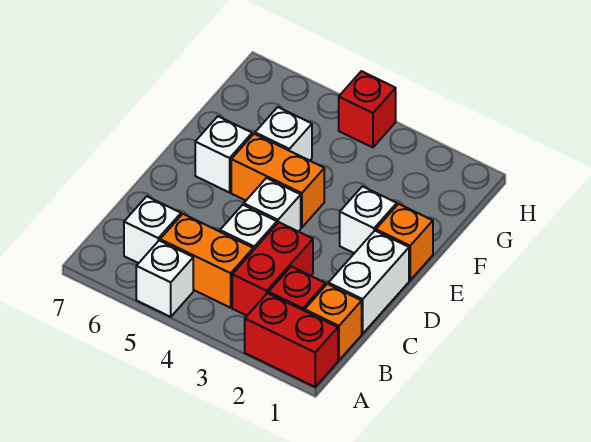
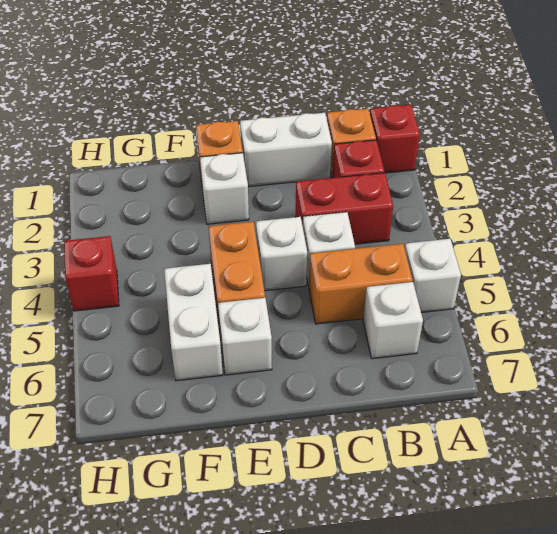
red 1x2 brick [245,293,338,387] -> red 1x1 brick [370,105,420,173]
orange 1x2 brick [160,214,253,308] -> orange 1x2 brick turned to [309,244,413,324]
white 1x1 brick [255,107,312,161] -> white 1x2 brick [164,264,223,381]

